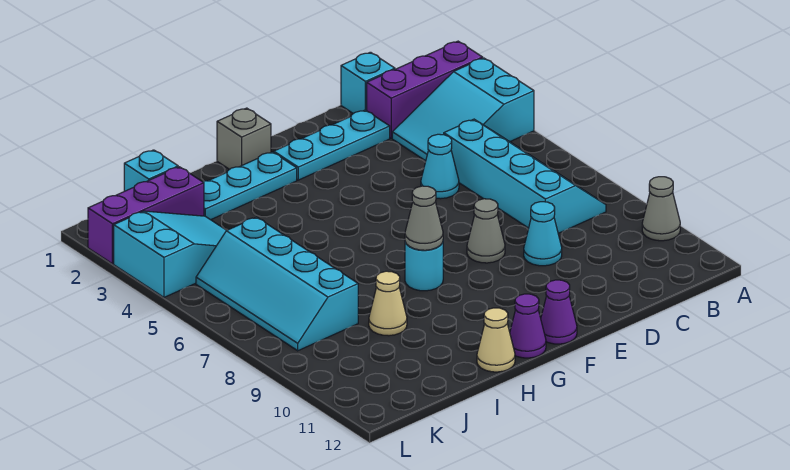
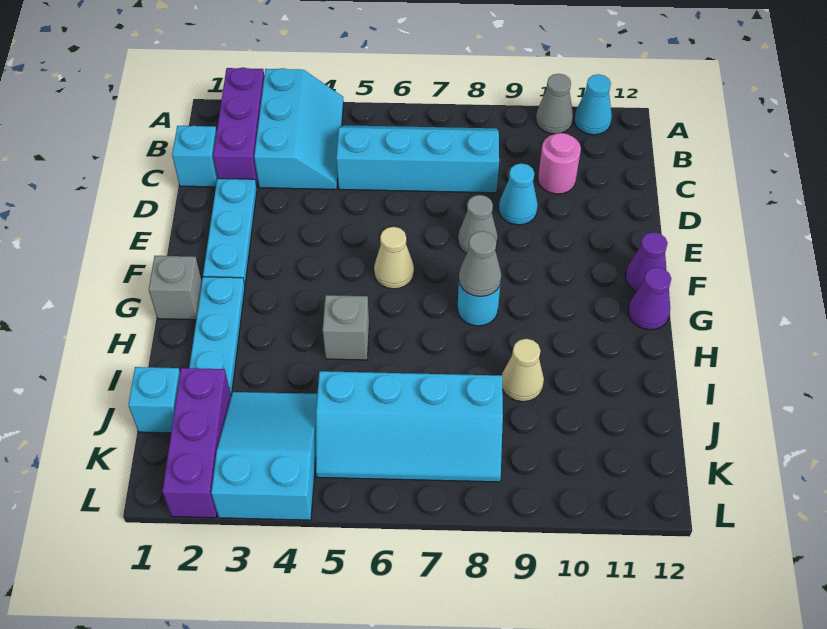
cyan 2x3 slope [392,58,534,161] -> cyan 2x3 slope turned to [254,68,344,189]
none -> pink 1x1 round brick [538,133,581,194]
cyan 1x1 cone [421,134,459,199] -> cyan 1x1 cone moved to [574,74,612,135]
none -> grey 1x1 brick [323,295,369,360]
tan 1x1 cone [477,308,515,372] -> tan 1x1 cone moved to [374,227,414,289]

